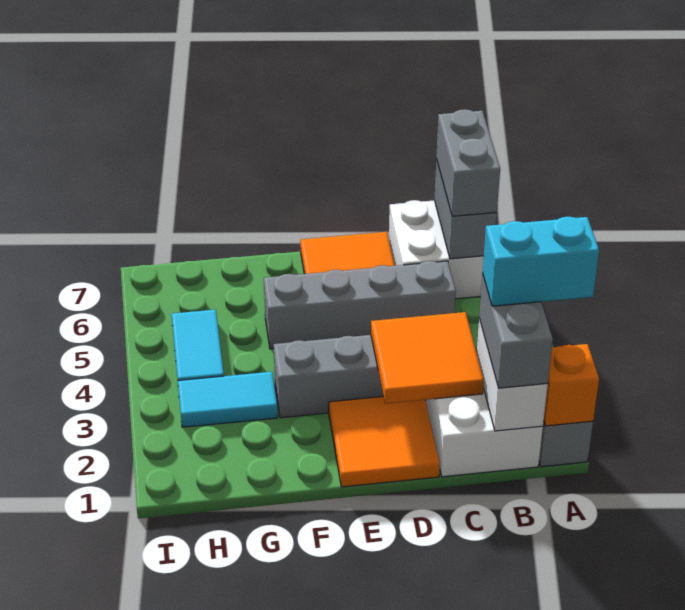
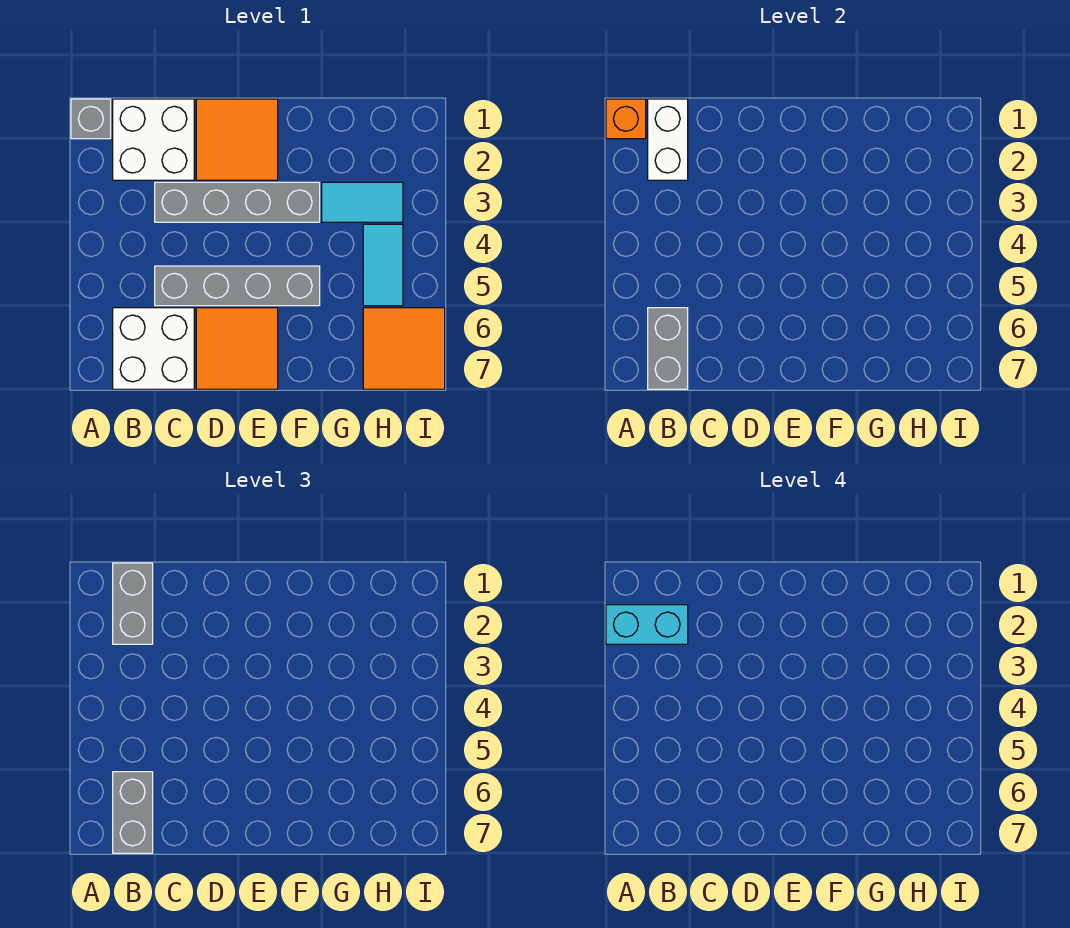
orange 2x2 tile [371,312,484,404] -> orange 2x2 tile moved to [363,308,445,389]

